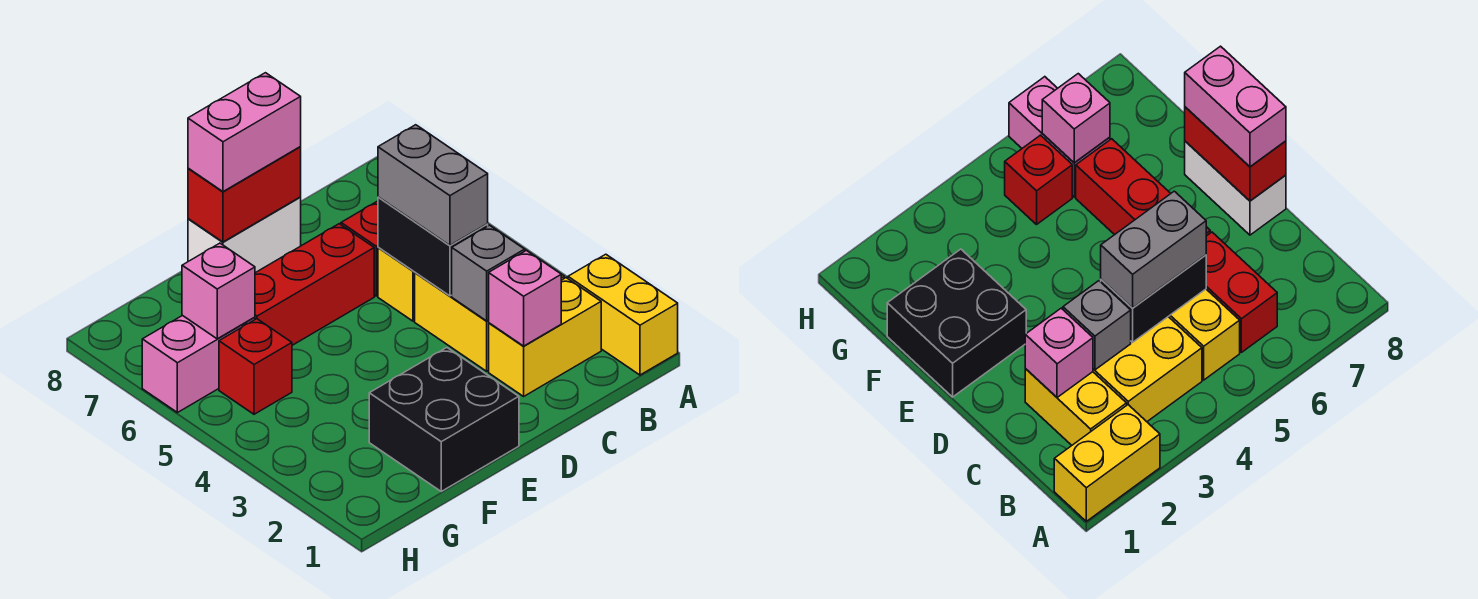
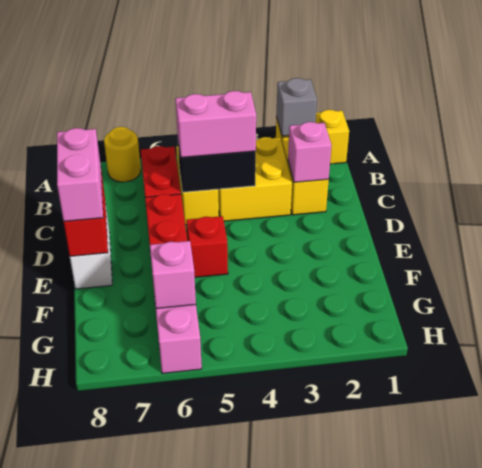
none -> yellow 1x1 round brick [104,127,141,182]
grey 1x1 brick [452,225,525,321] -> grey 1x1 brick moved to [276,78,317,136]
grey 1x2 brick [378,125,488,245] -> pink 1x2 brick [175,91,256,158]
black 2x2 brick [369,348,519,491] -> none
red 1x1 brick [219,319,292,414] -> red 1x1 brick moved to [186,216,228,277]

